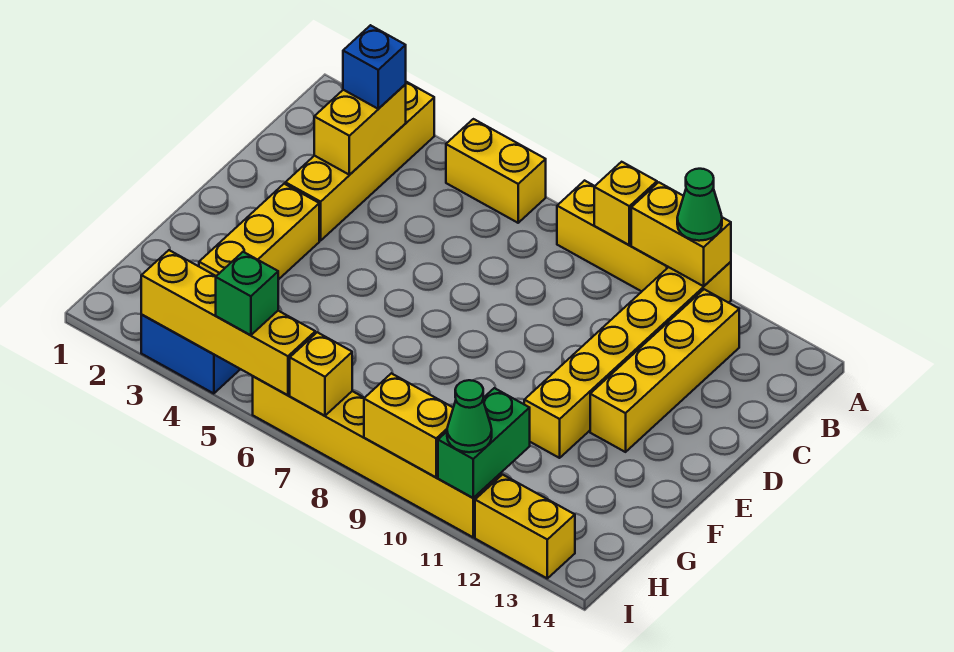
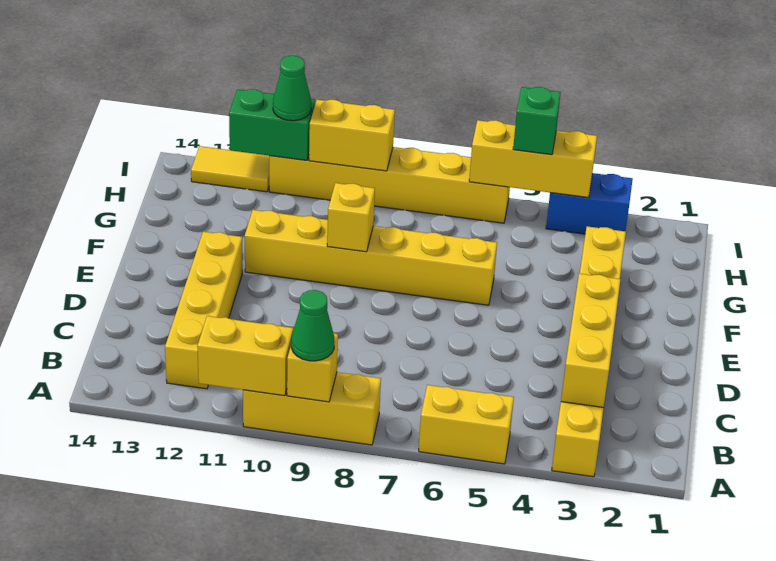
yellow 1x6 brick [524,262,731,458] -> yellow 1x6 brick turned to [245,210,497,305]
green 1x1 cone [677,169,722,241] -> green 1x1 cone moved to [291,290,334,361]
yellow 1x2 brick [314,84,406,175] -> yellow 1x3 brick [561,273,621,408]
blue 1x1 brick [343,25,406,109] -> none
green 1x2 brick [438,388,530,498] -> green 1x2 brick turned to [229,89,315,160]
yellow 1x4 brick [141,250,315,395] -> yellow 1x3 brick [469,120,597,198]
yellow 1x1 brick [290,332,352,416] -> yellow 1x1 brick moved to [327,183,375,252]
yellow 1x2 brick [475,475,575,578] -> yellow 1x2 tile [191,146,269,192]

